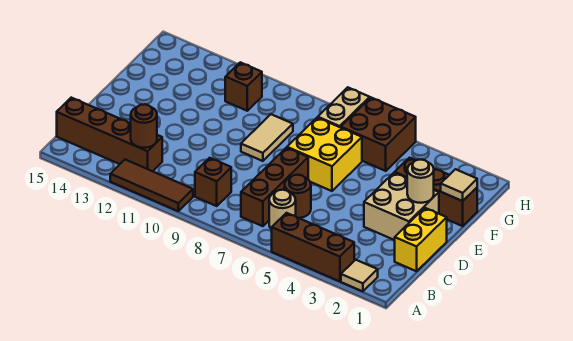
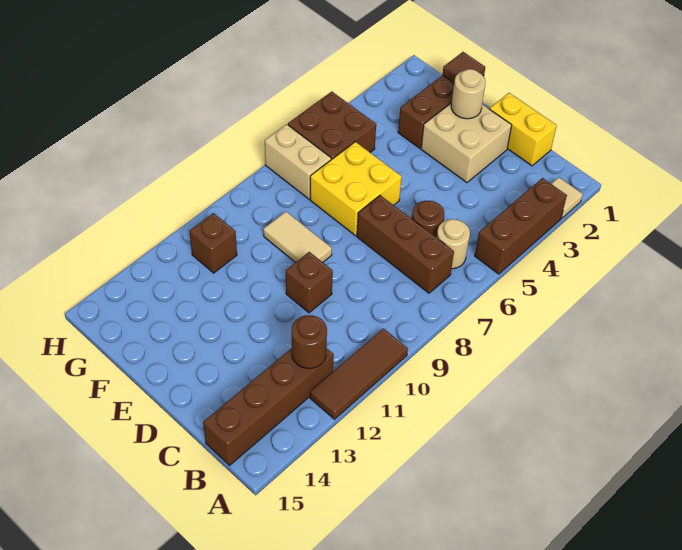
brown 1x1 brick [195,158,231,206] -> brown 1x1 brick moved to [286,252,333,313]
tan 1x1 tile [441,169,477,201] -> brown 1x1 tile [442,52,485,83]

